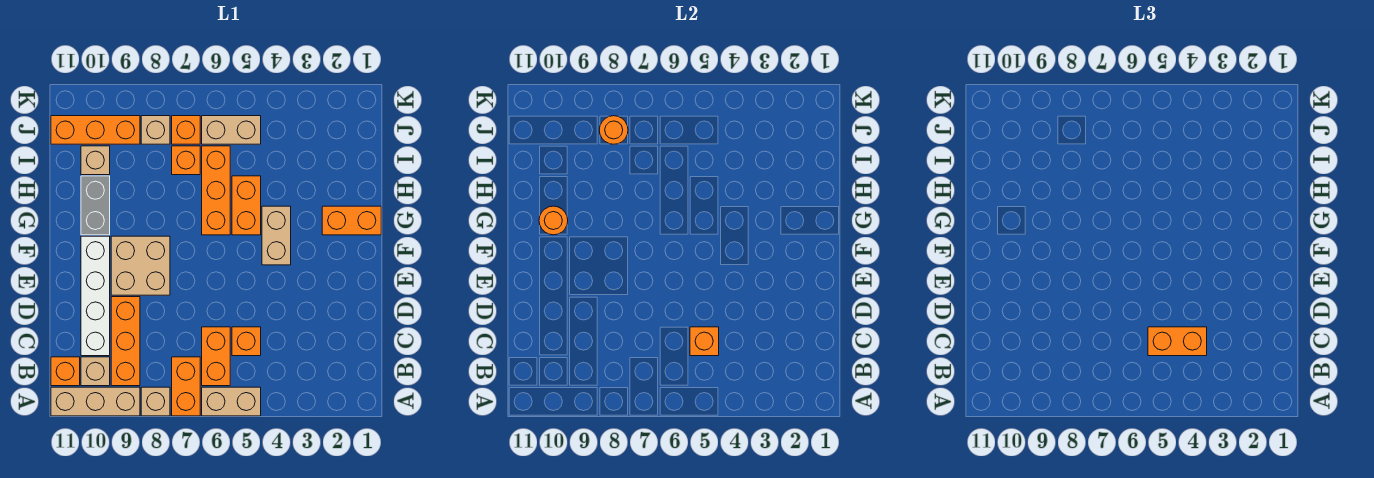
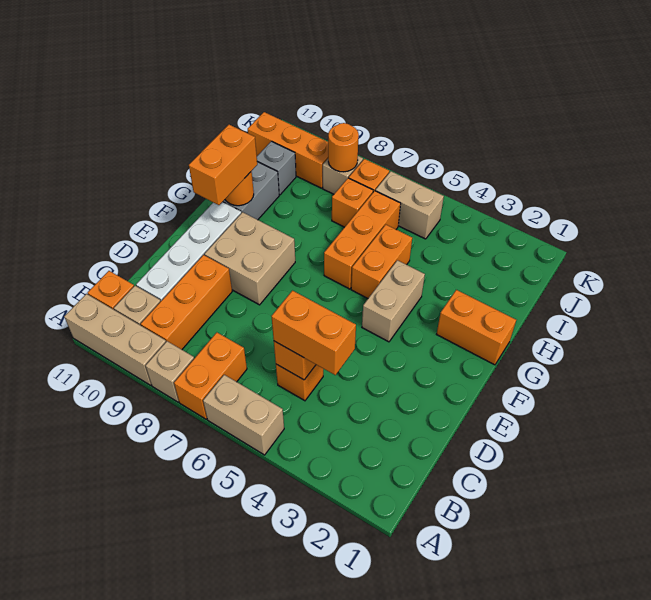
orange 1x2 brick [202,327,230,386] -> orange 1x2 brick moved to [189,125,257,205]
tan 1x1 brick [81,146,110,175] -> grey 1x1 brick [257,141,296,195]

